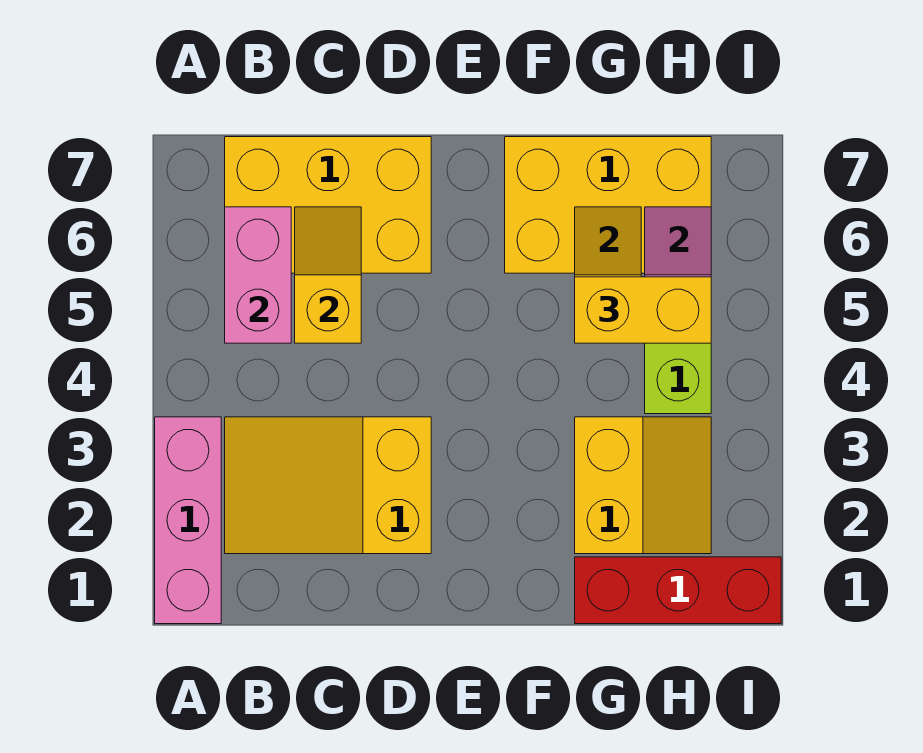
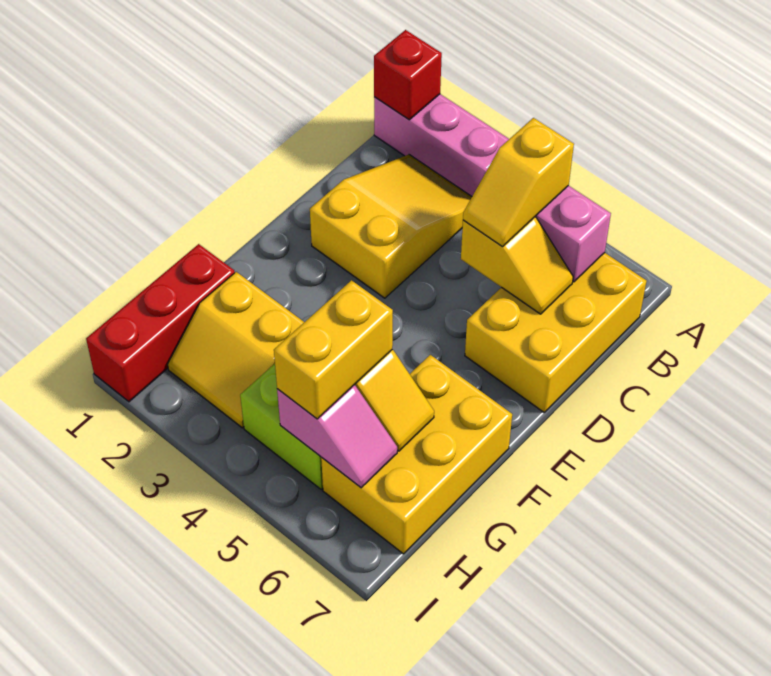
none -> red 1x1 brick [374,30,442,120]
none -> yellow 1x2 slope [463,118,574,247]

